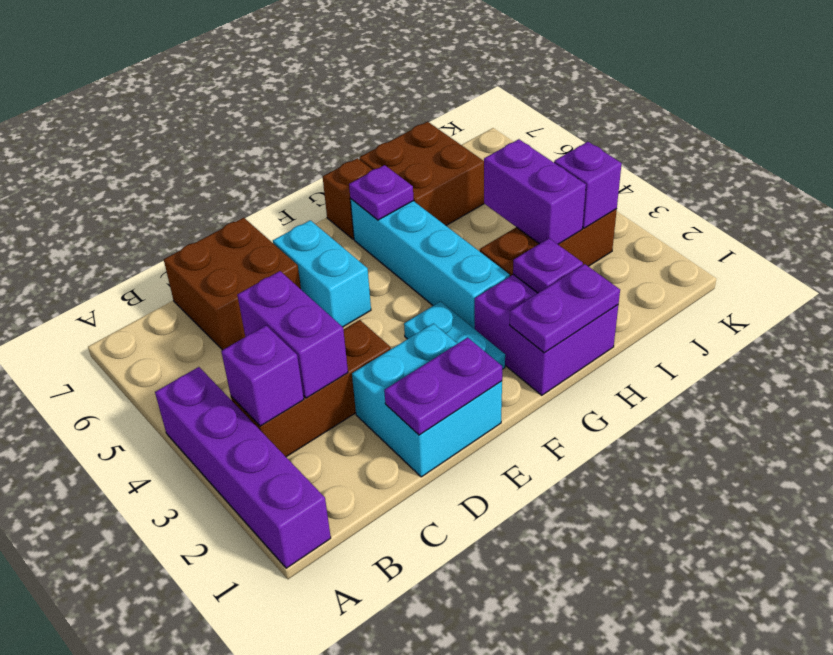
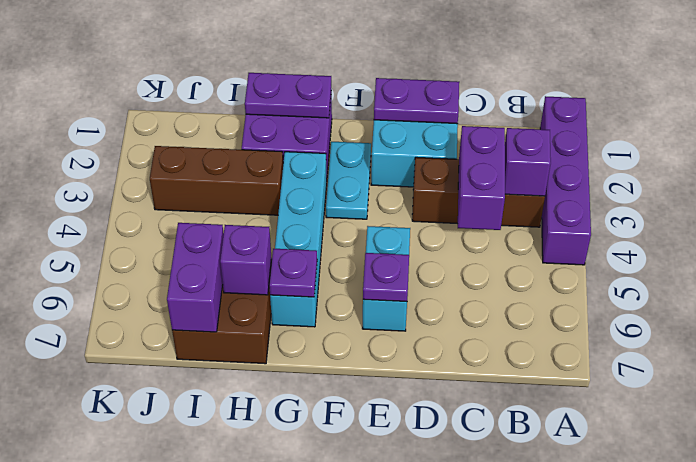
brown 2x2 brick [164,218,301,350] -> none
brown 1x1 brick [323,158,372,239] -> none
purple 1x1 plate [513,238,583,293] -> purple 1x1 plate moved to [363,253,409,302]
purple 1x2 brick [484,139,586,244] -> purple 1x2 brick moved to [167,223,224,332]
purple 1x1 brick [554,142,622,228] -> purple 1x1 brick moved to [220,225,272,295]

